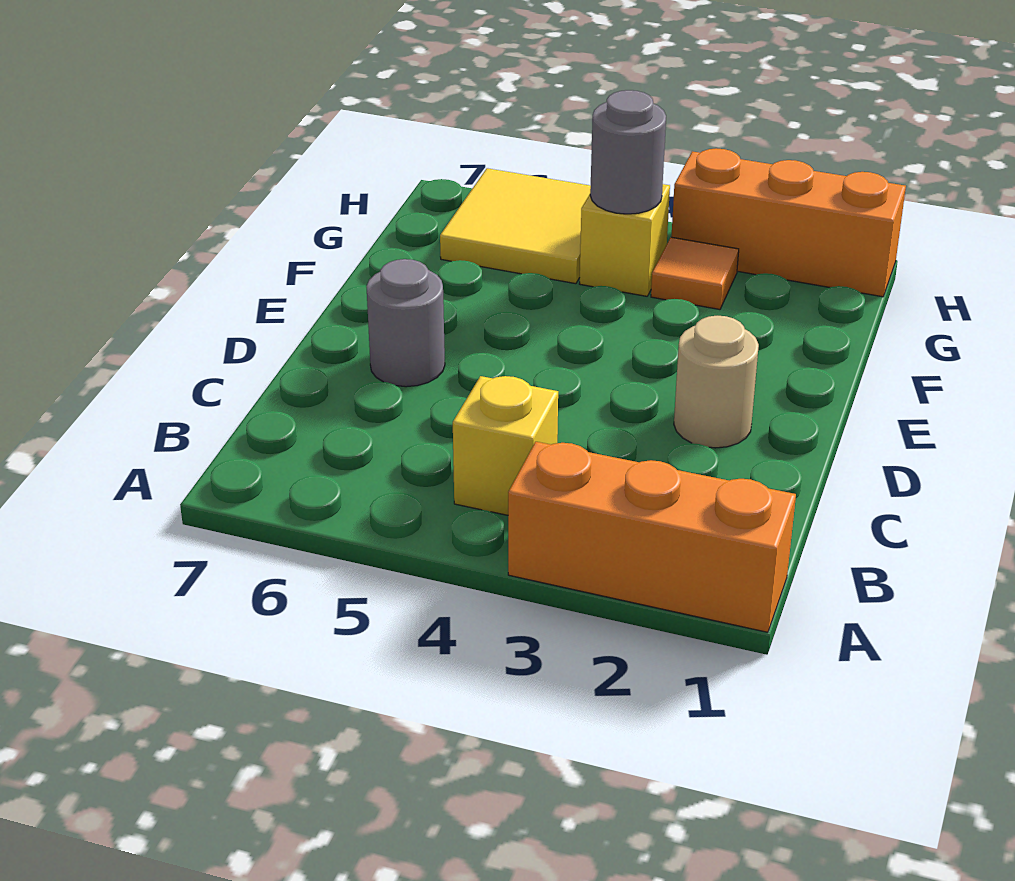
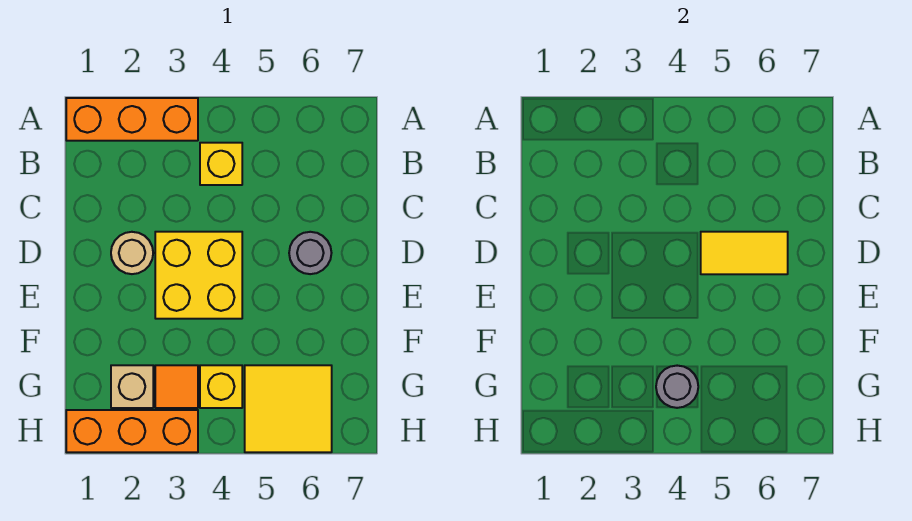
none -> yellow 2x2 brick [155,232,242,319]
none -> yellow 1x2 tile [701,232,788,274]
none -> tan 1x1 brick [111,365,153,408]

